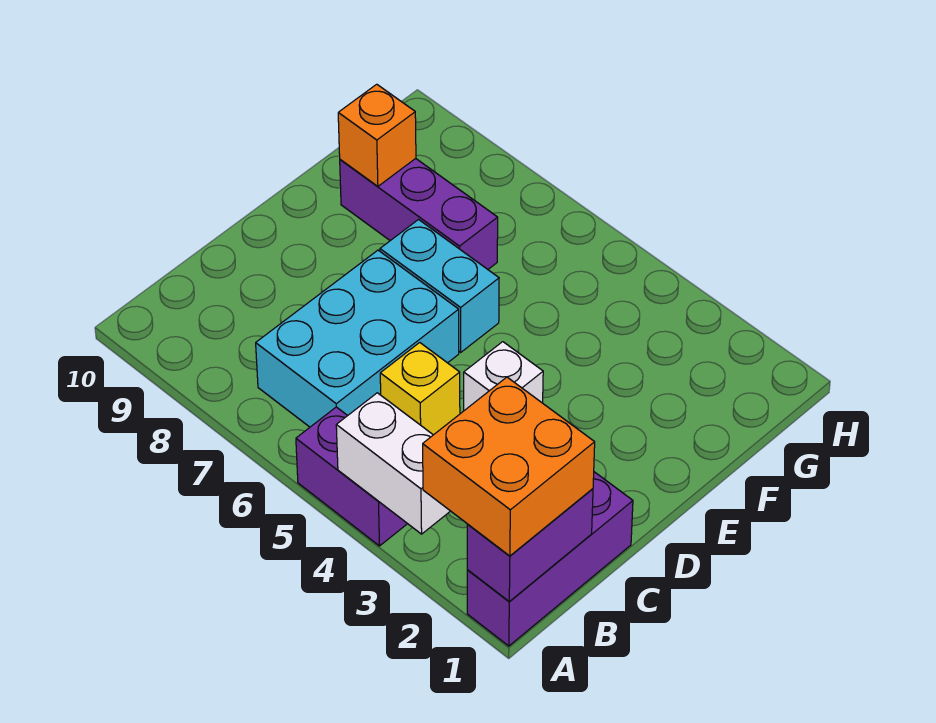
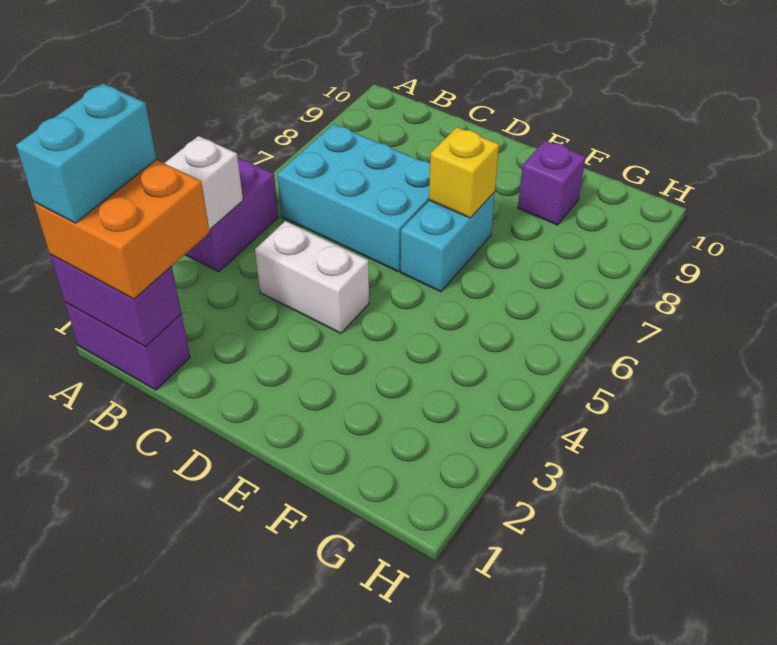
purple 1x3 brick [467,472,633,646] -> purple 1x2 brick [65,302,190,390]
none -> cyan 1x2 brick [16,84,156,223]
yellow 1x1 brick [380,343,460,435] -> yellow 1x1 brick moved to [429,127,499,218]
white 1x1 brick [464,342,543,410] -> white 1x2 brick [255,221,369,334]
purple 1x3 brick [340,159,498,269] -> purple 1x1 brick [518,141,586,225]
orange 1x1 brick [338,84,416,186] -> none

